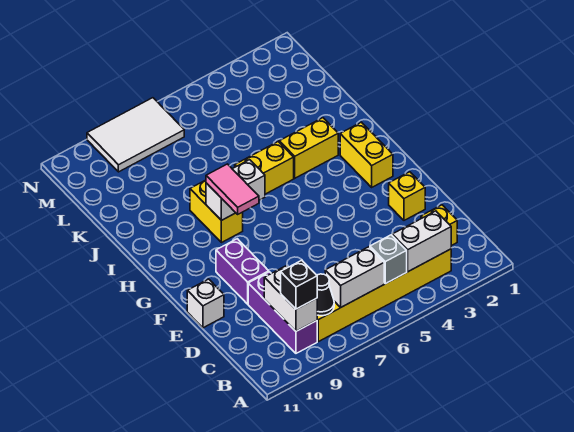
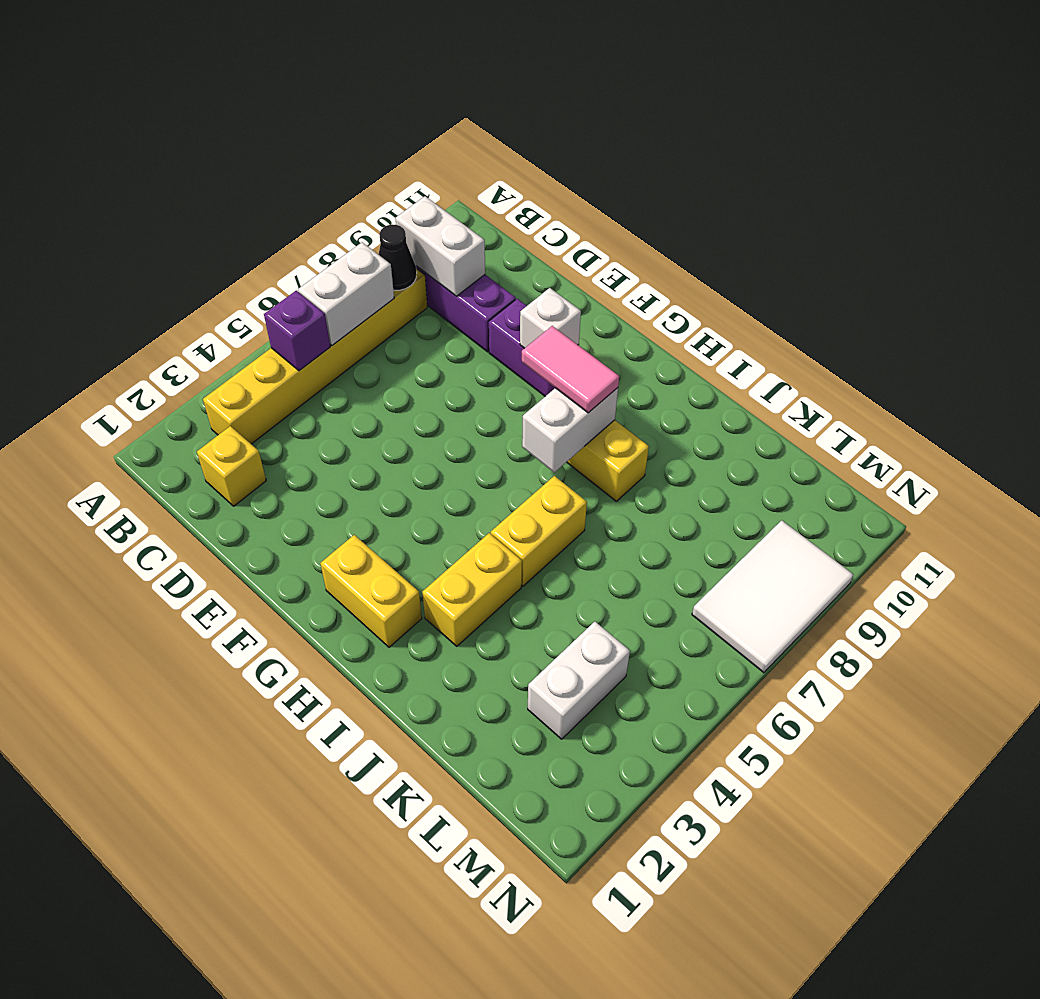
white 1x2 brick [392,211,451,272] -> white 1x2 brick moved to [528,622,630,739]
grey 1x1 brick [370,235,407,284] -> purple 1x1 brick [264,291,330,371]
black 1x1 brick [281,260,317,309] -> none
yellow 1x1 brick [389,172,425,220] -> none
white 1x1 brick [187,279,224,328] -> white 1x1 brick moved to [520,288,581,348]

